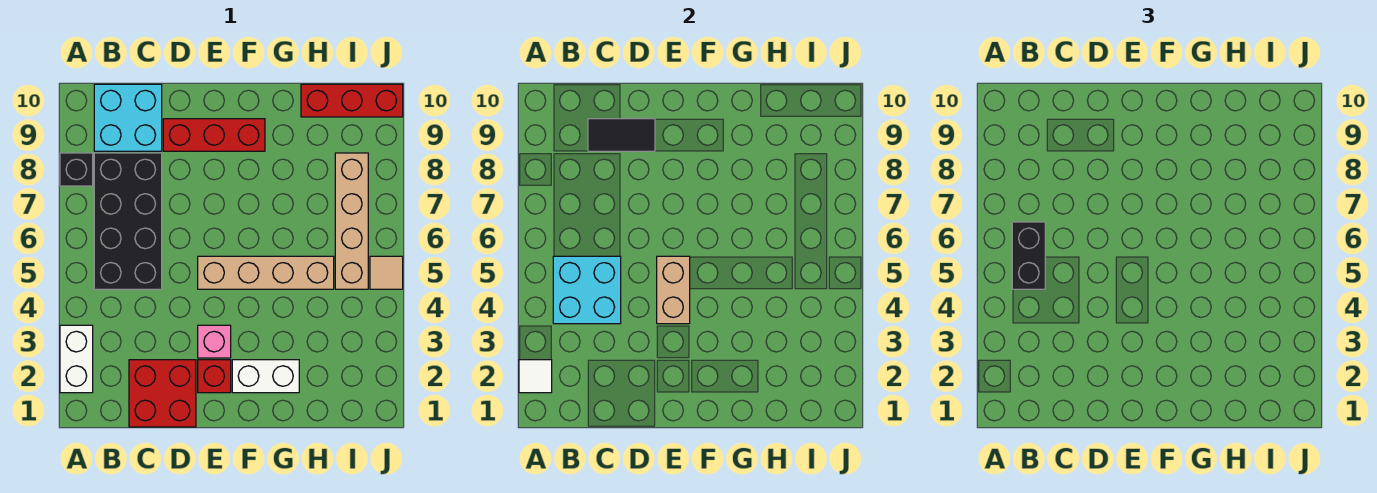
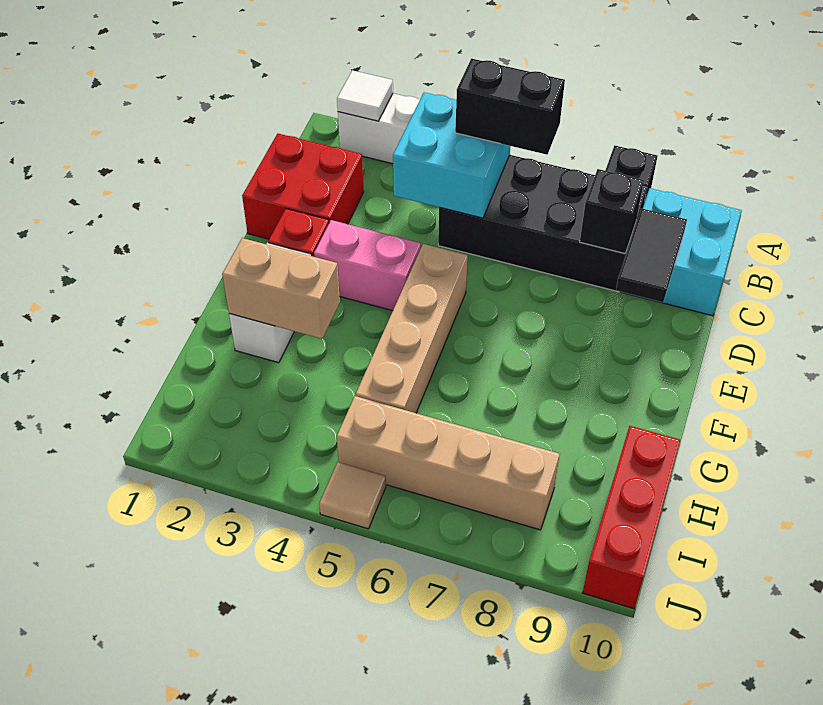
none -> black 1x1 brick [580,169,644,253]
red 1x3 brick [163,119,265,151] -> none
pink 1x1 brick [198,325,231,358] -> pink 1x2 brick [314,220,421,311]
tan 1x2 brick [657,256,690,324] -> tan 1x2 brick moved to [222,238,340,339]

